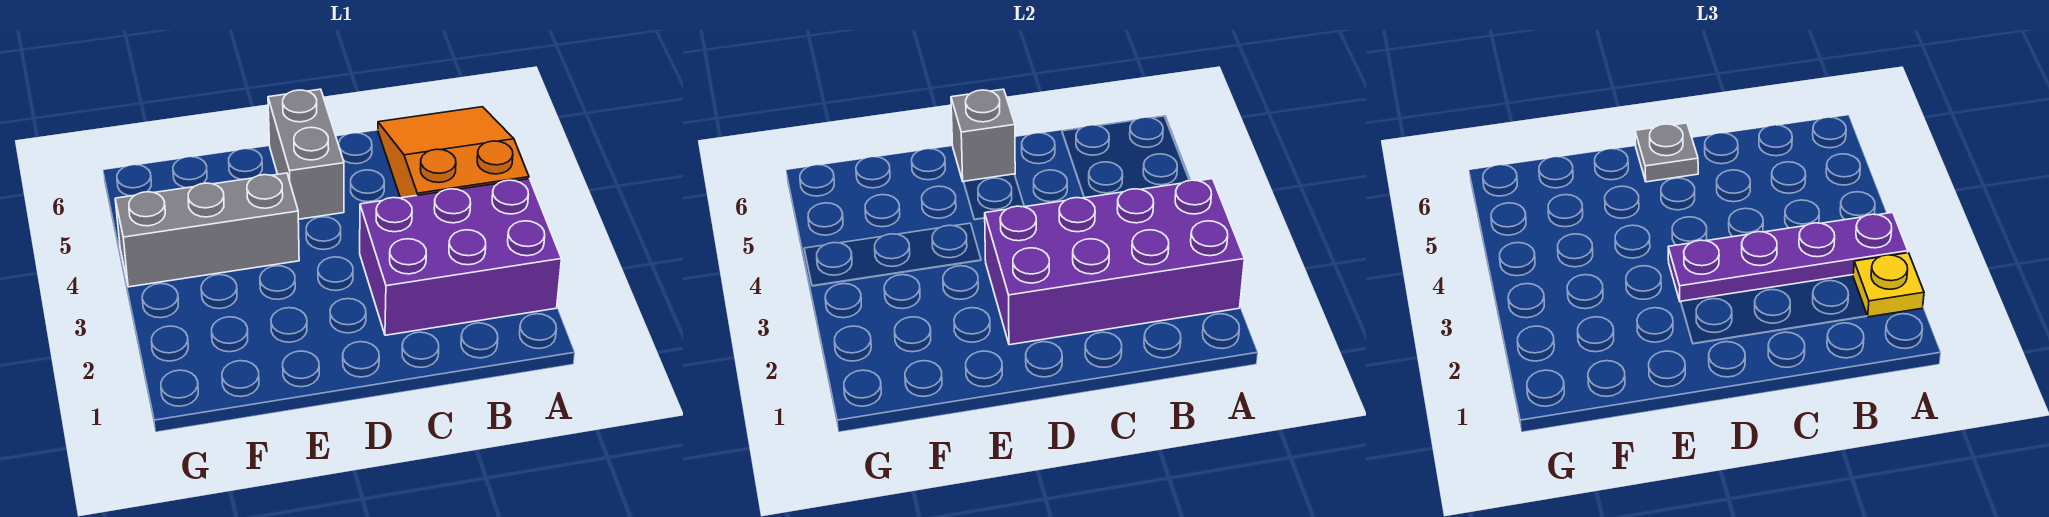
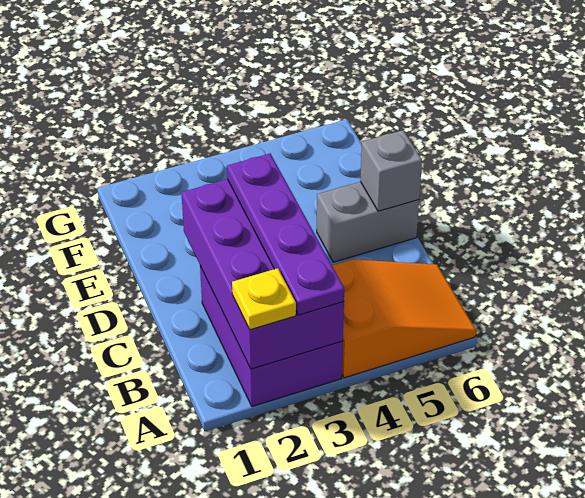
grey 1x1 plate [1635,123,1698,182] -> none
grey 1x3 brick [115,173,299,287] -> none

